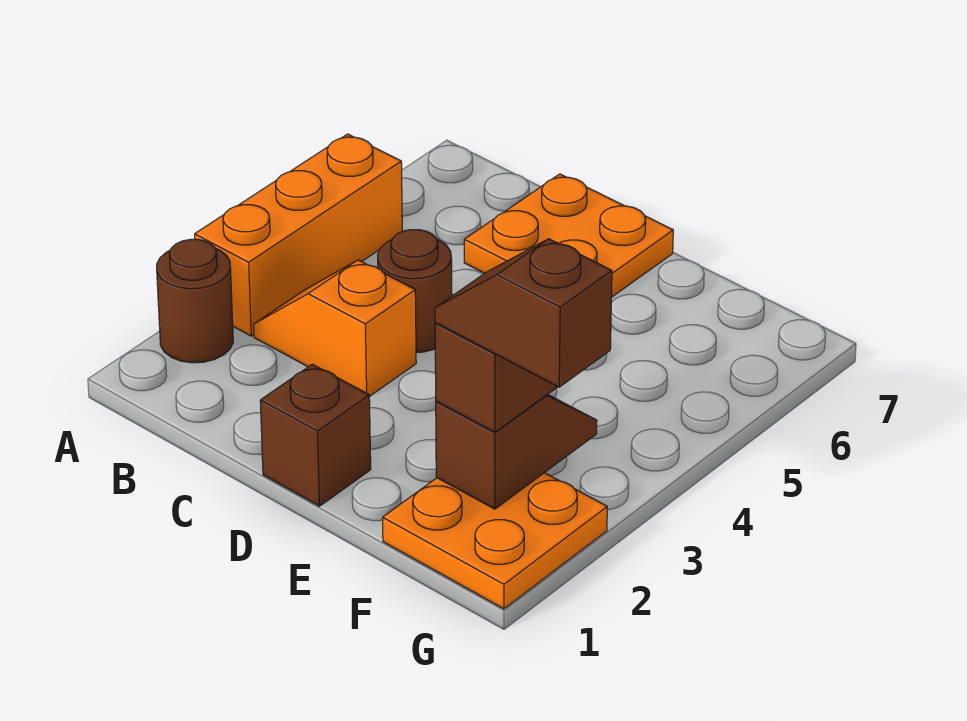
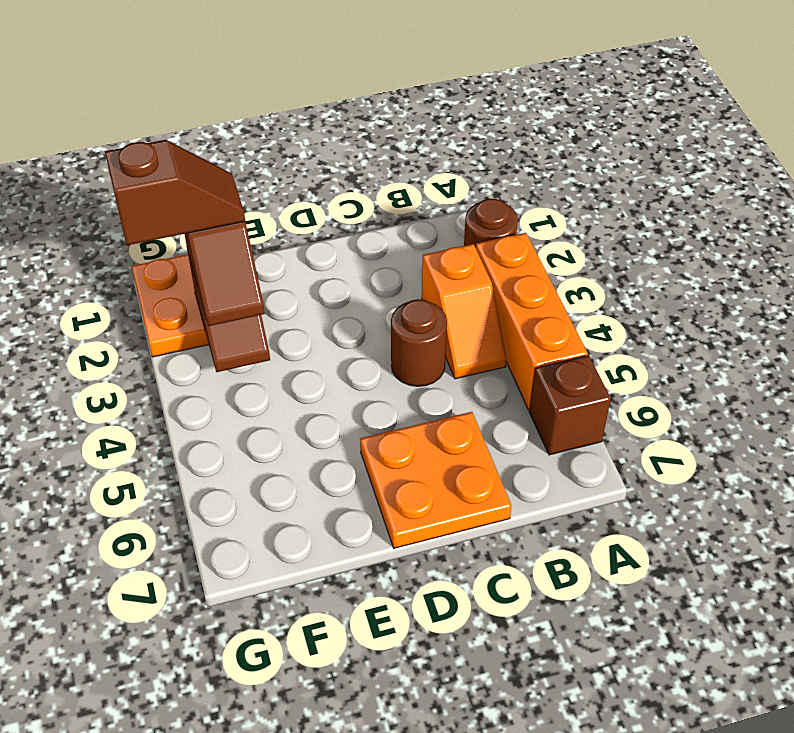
orange 1x2 slope [254,260,416,397] -> orange 1x2 slope turned to [422,244,507,379]
brown 1x1 brick [260,364,371,506] -> brown 1x1 brick moved to [529,355,611,455]

